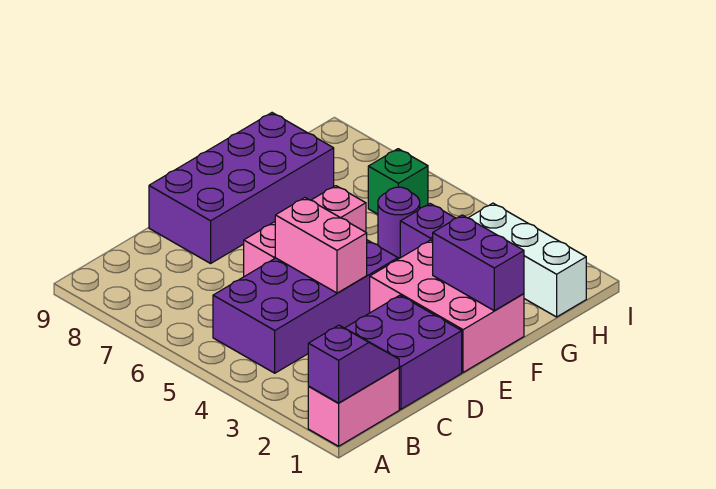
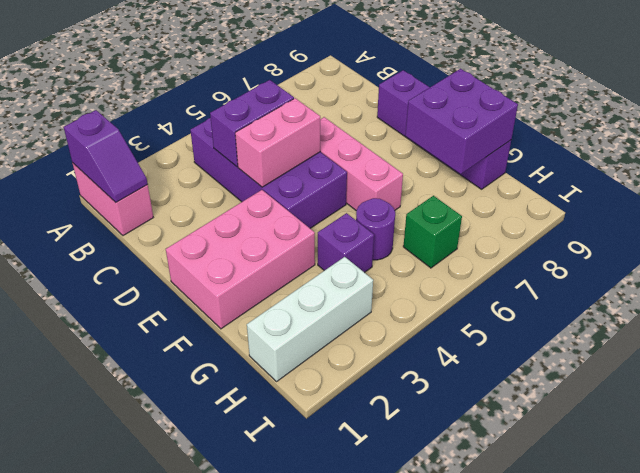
purple 2x2 brick [345,295,462,409] -> purple 2x2 brick moved to [405,69,518,174]
purple 2x4 brick [149,113,334,263] -> purple 1x4 brick [377,70,511,189]
purple 1x2 brick [433,215,524,311] -> purple 1x2 brick moved to [210,80,294,167]

